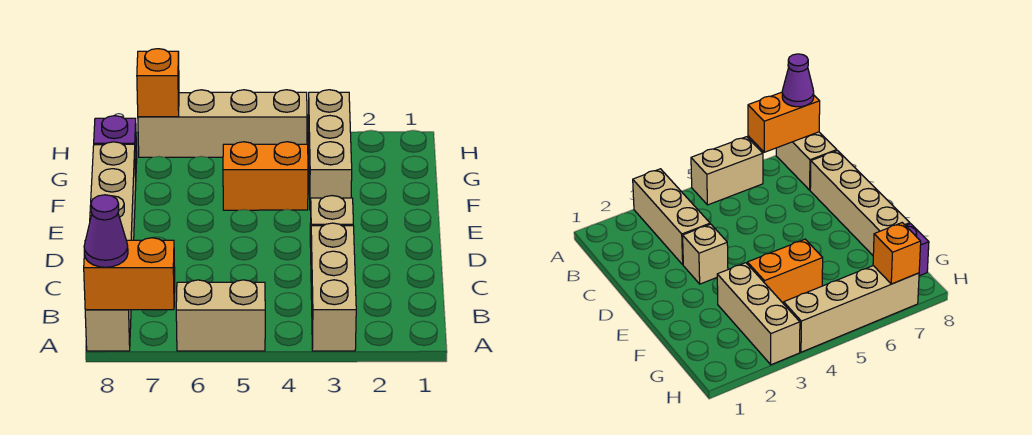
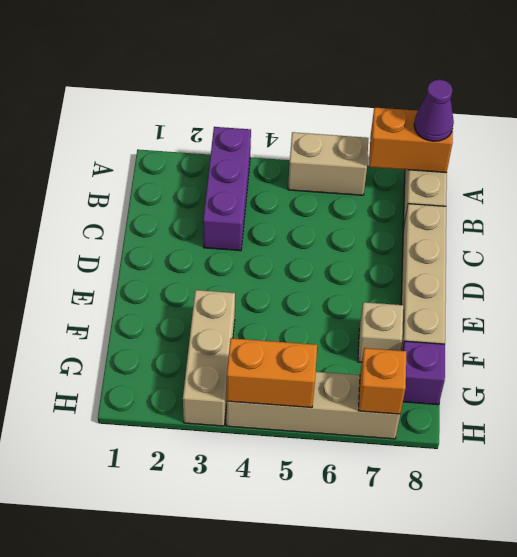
tan 1x3 brick [311,223,356,351] -> purple 1x3 brick [203,127,251,251]
tan 1x1 brick [310,196,353,247] -> tan 1x1 brick moved to [358,302,403,362]
orange 1x2 brick [223,142,308,210] -> orange 1x2 brick moved to [227,338,317,408]

